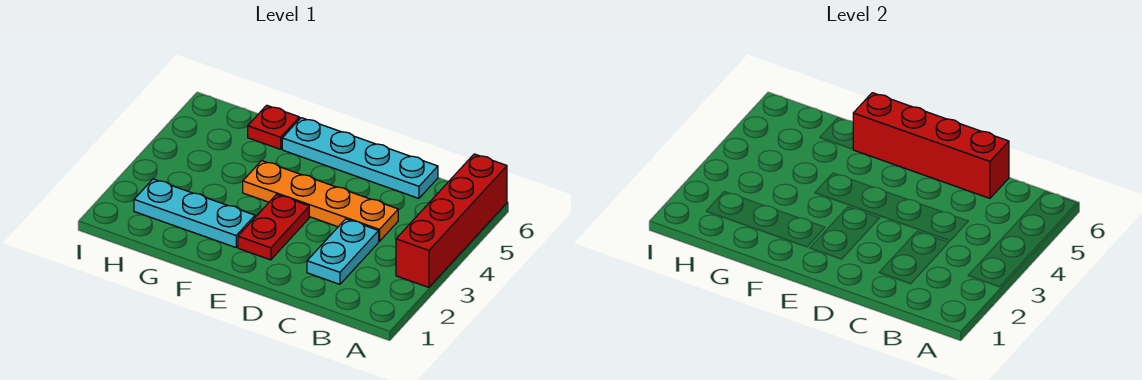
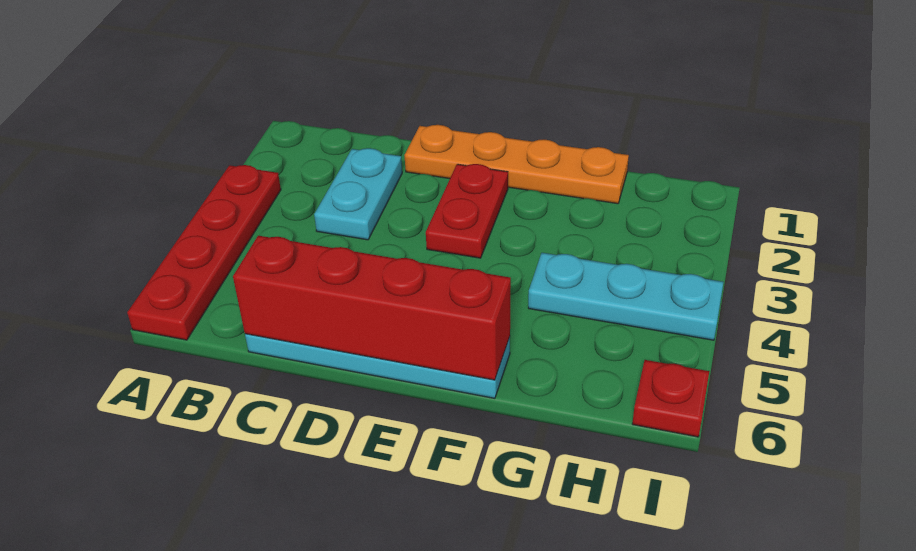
red 1x4 brick [396,154,507,287] -> red 1x4 plate [127,165,281,340]
orange 1x4 plate [243,161,398,241] -> orange 1x4 plate moved to [404,125,629,204]
cyan 1x3 plate [134,179,255,247] -> cyan 1x3 plate moved to [528,253,723,340]
red 1x1 plate [248,105,299,149] -> red 1x1 plate moved to [632,360,709,437]

